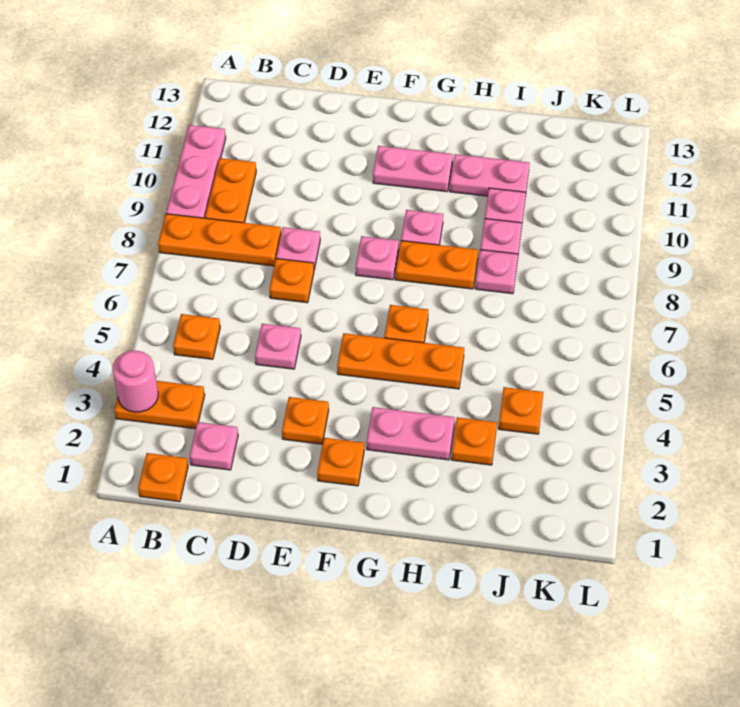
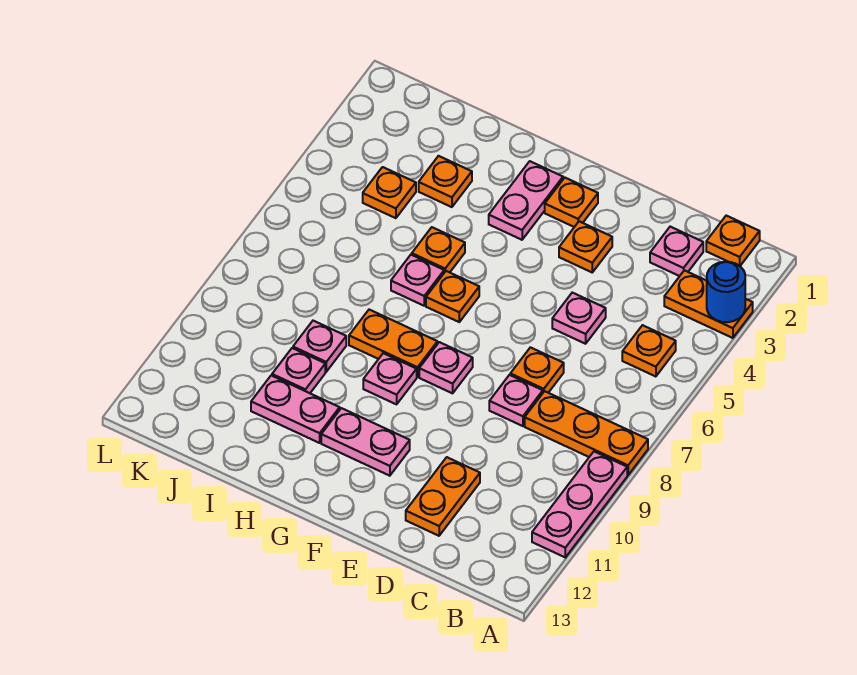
pink 1x1 round brick [113,351,158,412] -> blue 1x1 round brick [707,262,745,322]
orange 1x2 plate [205,158,256,223] -> orange 1x2 plate moved to [406,457,480,536]
orange 1x3 plate [337,333,464,389] -> orange 1x1 plate [412,227,465,273]
pink 1x2 plate [367,407,455,460] -> pink 1x2 plate turned to [489,161,563,240]
pink 1x1 plate [475,250,518,294] -> pink 1x1 plate moved to [391,255,444,306]

